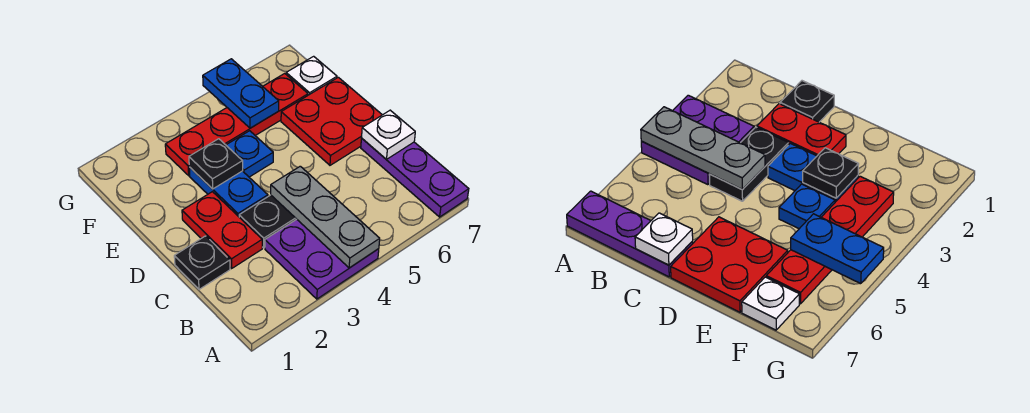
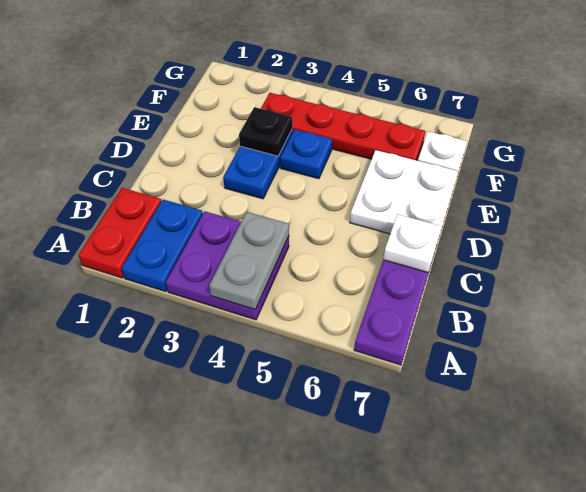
grey 1x3 plate [271,166,380,268] -> grey 1x2 plate [209,212,289,309]
black 1x1 plate [174,236,230,289] -> none
red 1x2 plate [182,192,262,268] -> red 1x2 plate moved to [78,188,161,278]
black 1x2 plate [239,195,296,248] -> none
red 2x2 plate [281,77,382,165] -> white 2x2 plate [350,150,458,236]
blue 1x2 plate [203,59,279,128] -> blue 1x2 plate moved to [121,200,203,292]

